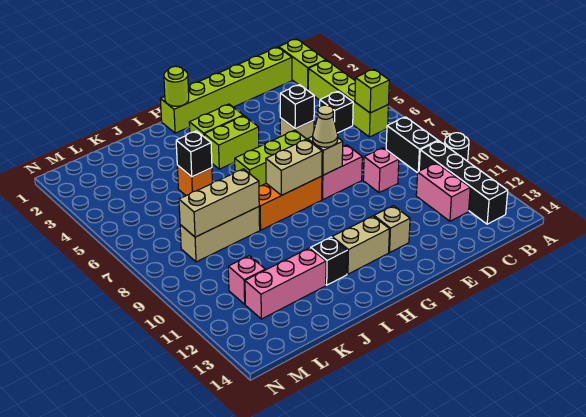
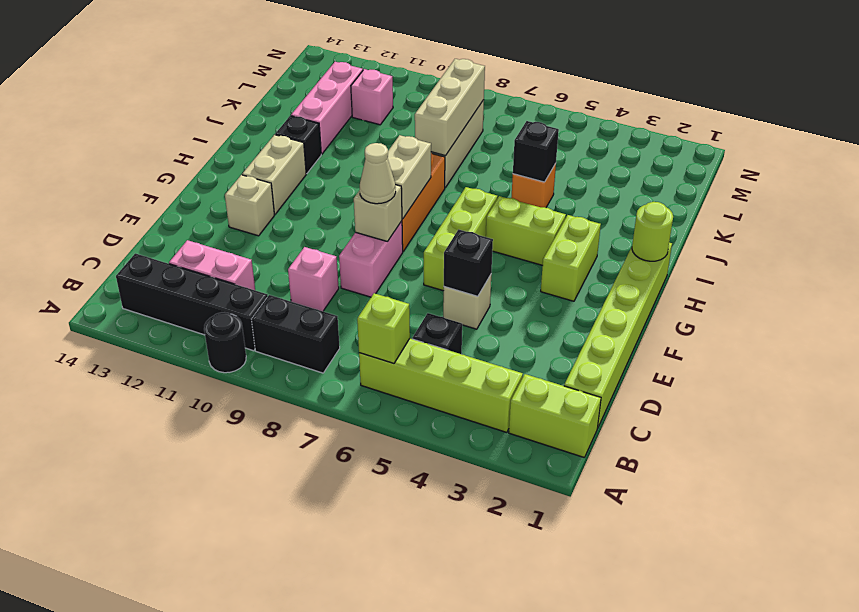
lime 1x2 brick [204,116,259,169] -> lime 1x2 brick turned to [486,196,566,265]

